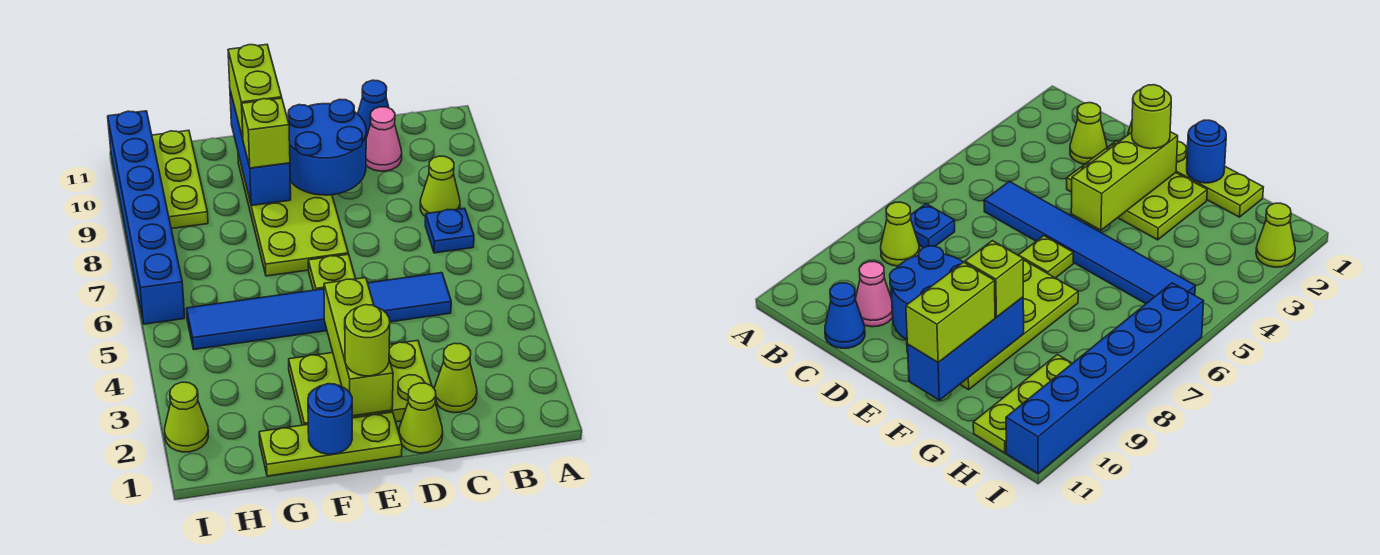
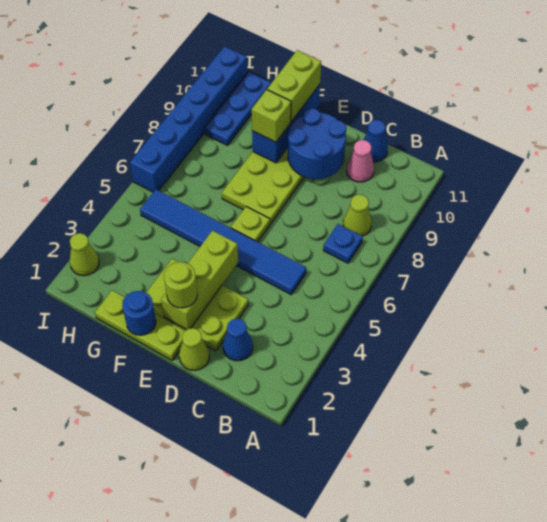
lime 1x1 cone [434,343,477,413] -> blue 1x1 cone [223,319,253,361]
lime 1x3 plate [152,130,208,229] -> blue 1x3 plate [204,72,271,145]

